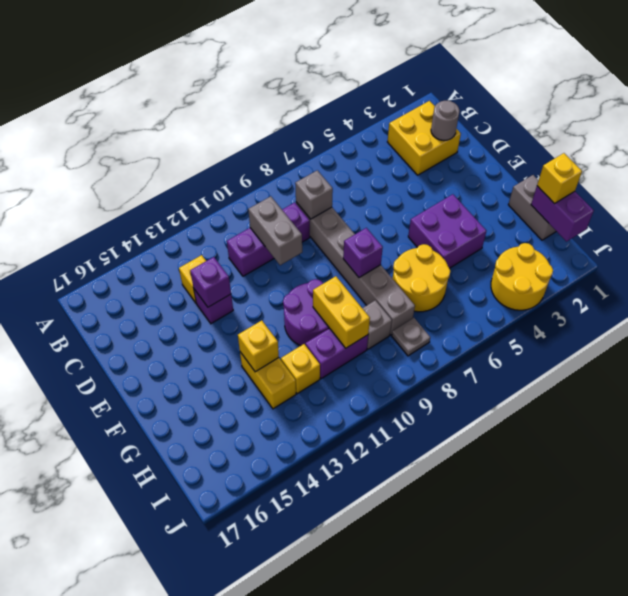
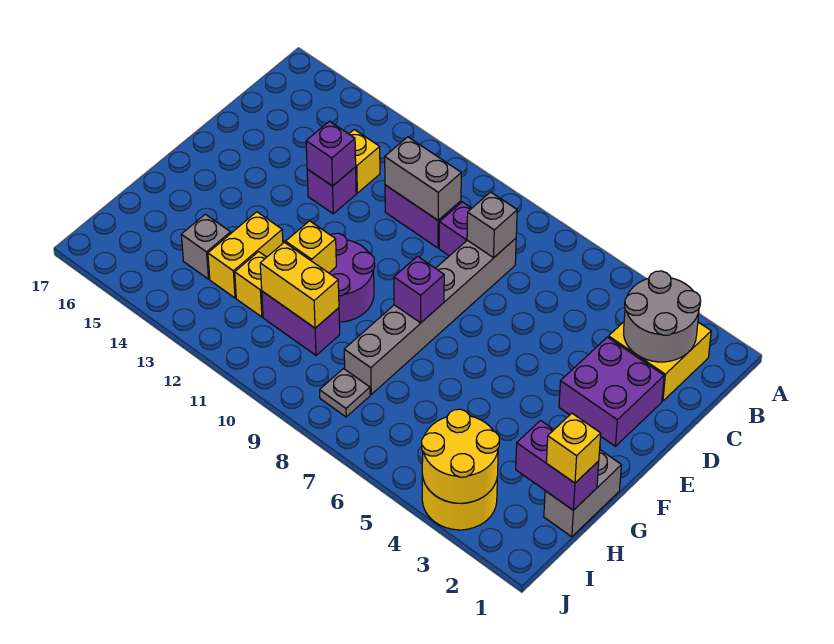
grey 1x1 round brick [431,101,460,141] -> grey 2x2 round brick [624,271,701,362]
grey 1x2 brick [248,196,302,265] -> grey 1x2 brick turned to [385,137,461,220]
purple 2x2 brick [408,194,486,268] -> purple 2x2 brick moved to [559,337,664,446]
yellow 2x2 round brick [393,244,450,312] -> yellow 2x2 round brick moved to [422,409,500,503]
yellow 1x2 brick [313,276,370,348] -> yellow 1x2 brick turned to [260,242,339,328]
yellow 1x1 brick [238,320,279,372] -> yellow 1x1 brick moved to [286,221,336,273]
purple 1x2 brick [531,186,594,242] -> purple 1x2 brick turned to [516,421,599,510]
grey 1x1 brick [362,300,392,349] -> grey 1x1 brick moved to [181,214,231,279]

